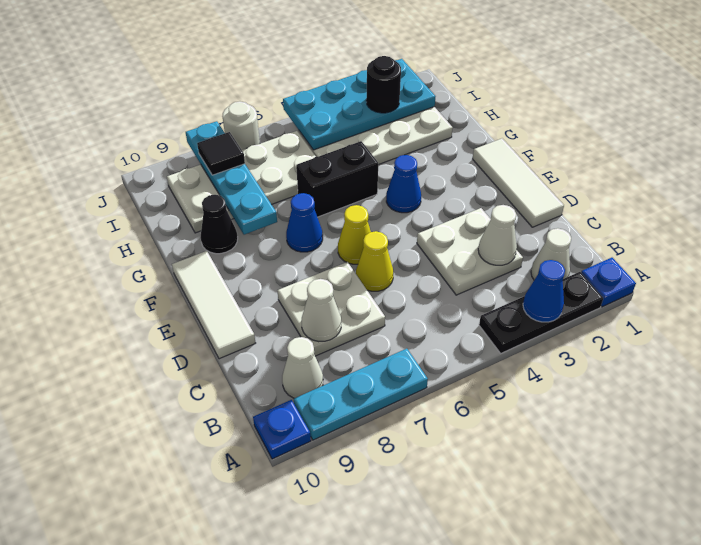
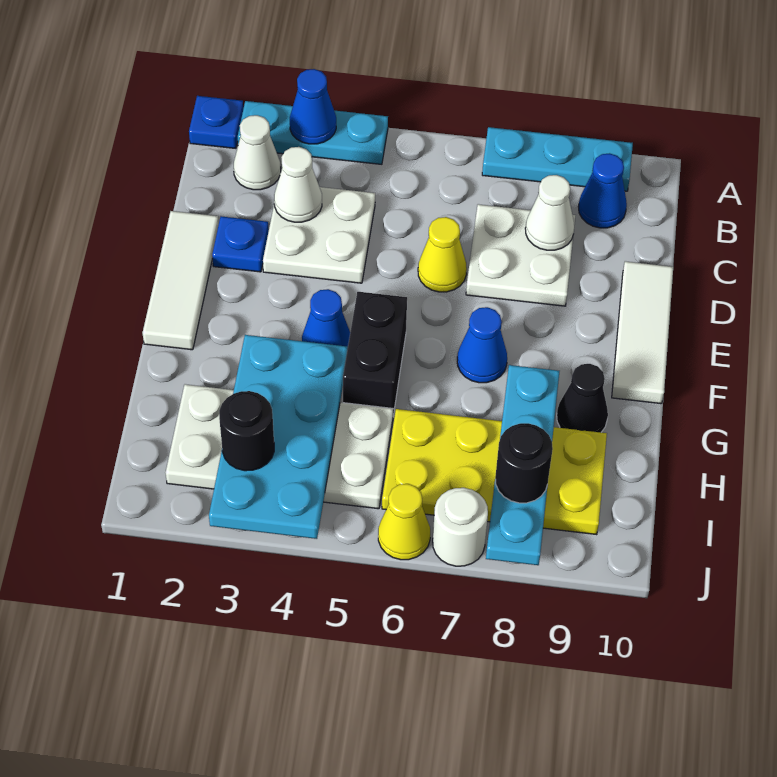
black 1x3 plate [479,272,603,353] -> cyan 1x3 plate [238,101,388,164]
blue 1x1 plate [253,400,311,459] -> blue 1x1 plate moved to [212,216,269,272]
white 1x1 cone [282,337,323,398] -> blue 1x1 cone [578,153,627,228]
yellow 1x1 cone [338,205,371,264] -> yellow 1x1 cone moved to [378,484,430,560]
black 1x2 brick [296,141,378,217] -> black 1x2 brick turned to [343,292,407,415]
white 2x4 plate [167,131,316,233] -> yellow 2x4 plate [382,409,607,535]
cyan 2x4 plate [283,59,435,150] -> cyan 2x4 plate turned to [209,335,347,539]
black 1x1 tile [197,132,245,175] -> black 1x1 round brick [495,423,553,503]

